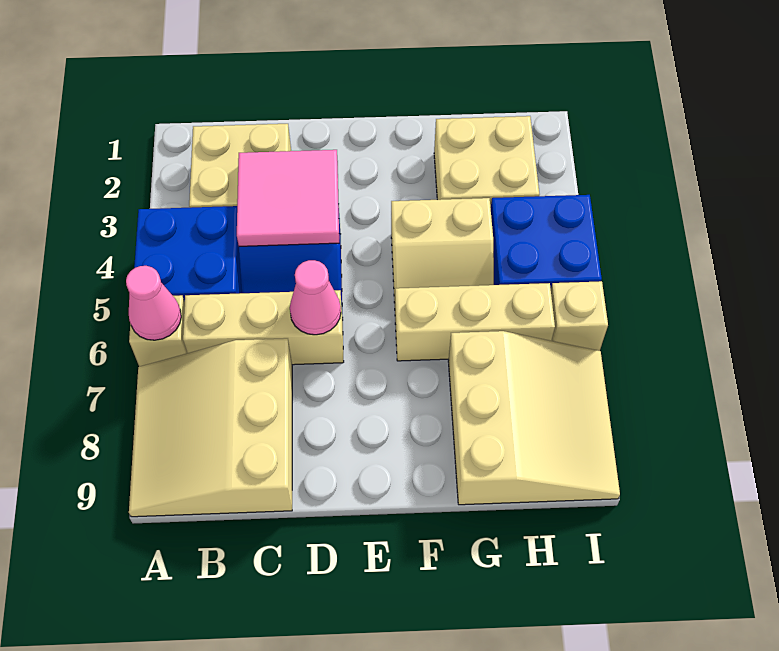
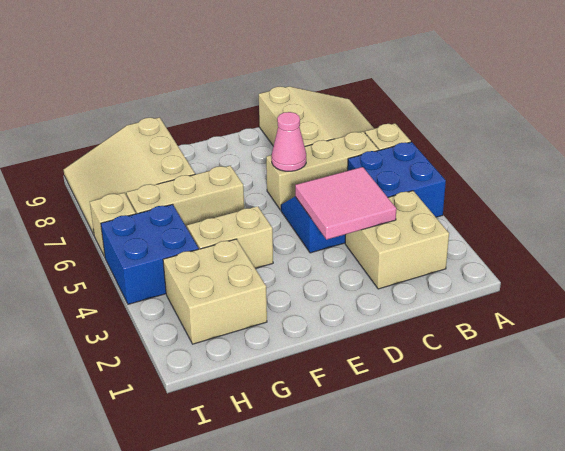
pink 1x1 cone [126,266,181,340] -> none

